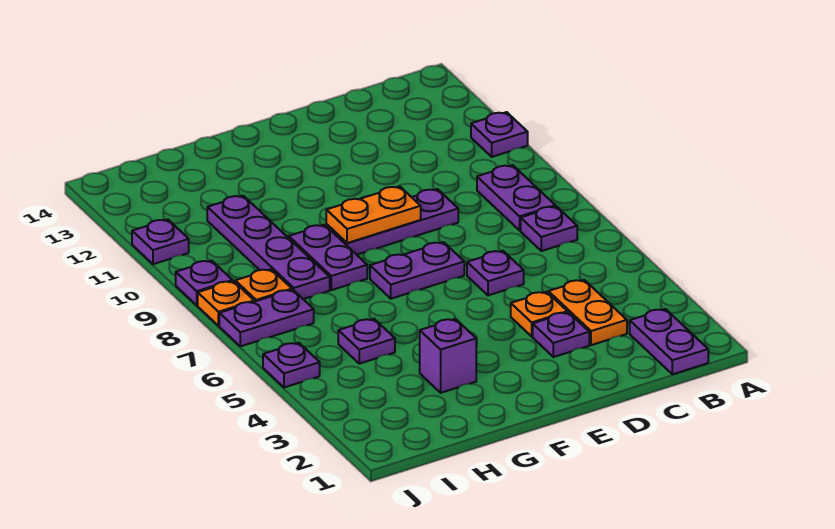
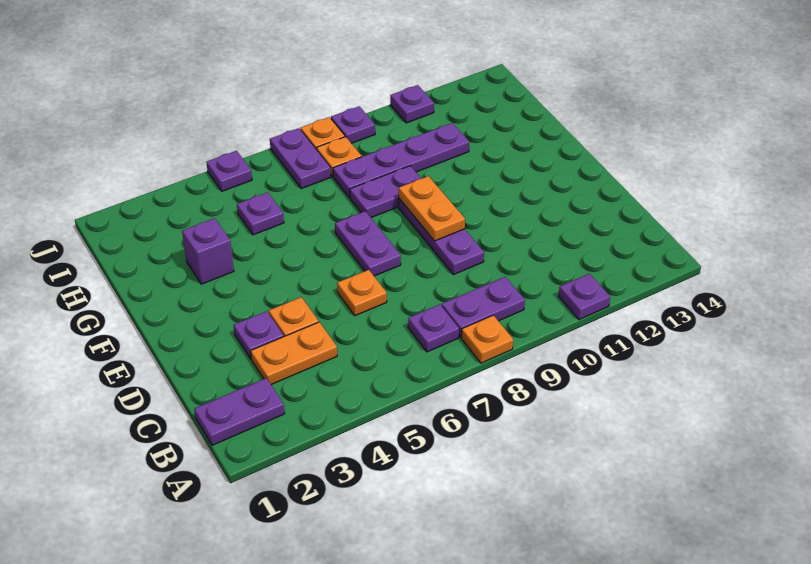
none -> orange 1x1 plate [461,315,513,363]
purple 1x1 plate [467,251,524,295] -> orange 1x1 plate [337,270,387,316]

